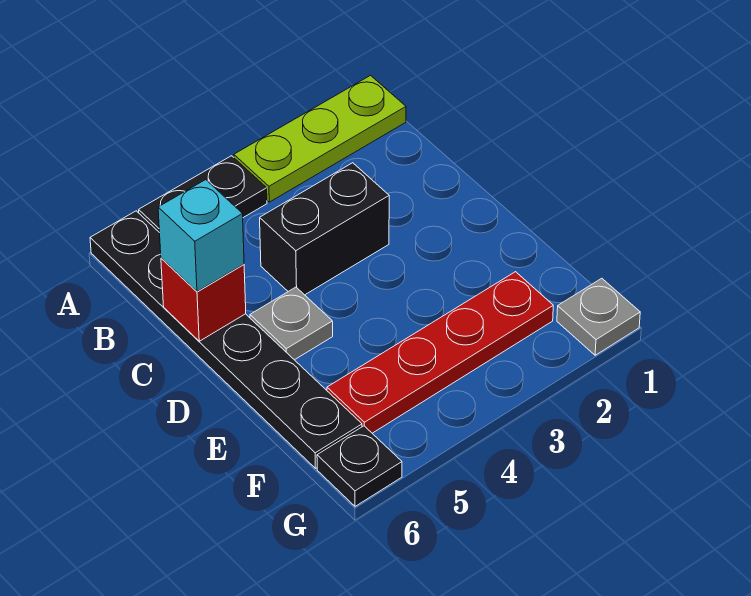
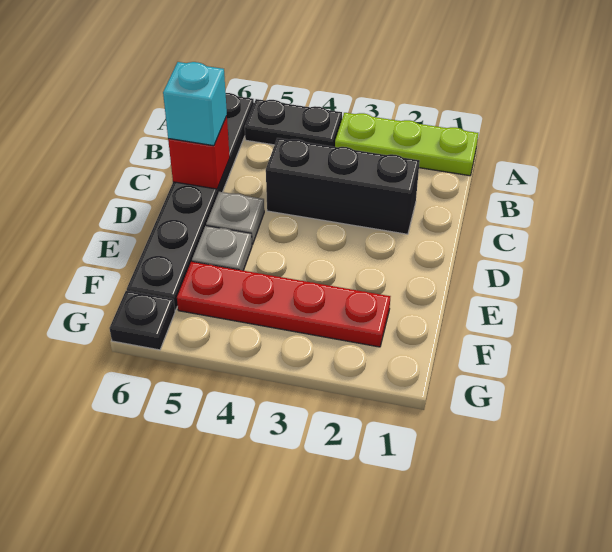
black 1x2 brick [260,163,389,295] -> black 1x3 brick [266,138,420,234]
grey 1x1 plate [557,278,640,355] -> grey 1x1 plate moved to [192,226,252,270]

